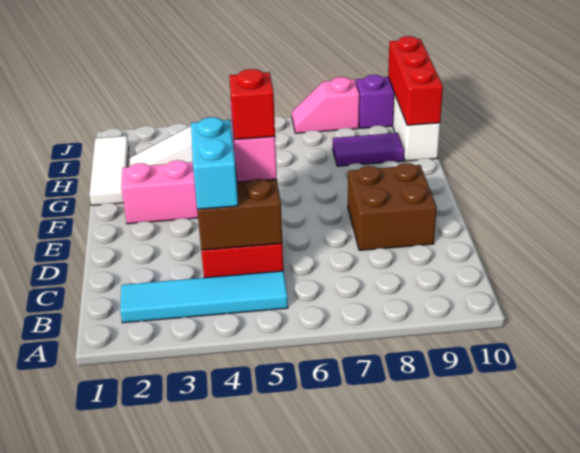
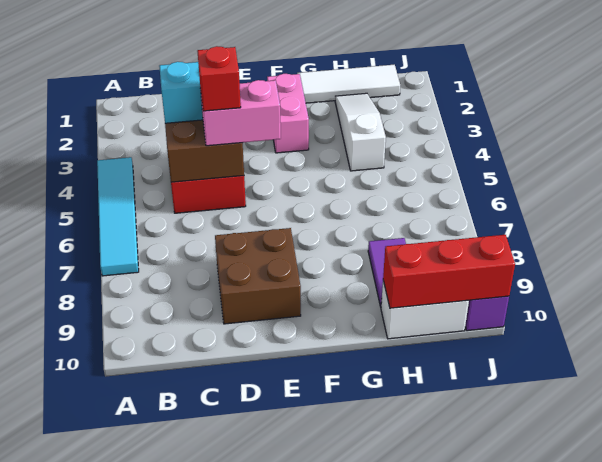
cyan 1x4 tile [120,271,288,323] -> cyan 1x4 tile moved to [97,157,139,276]
pink 1x2 slope [292,77,359,133] -> none

